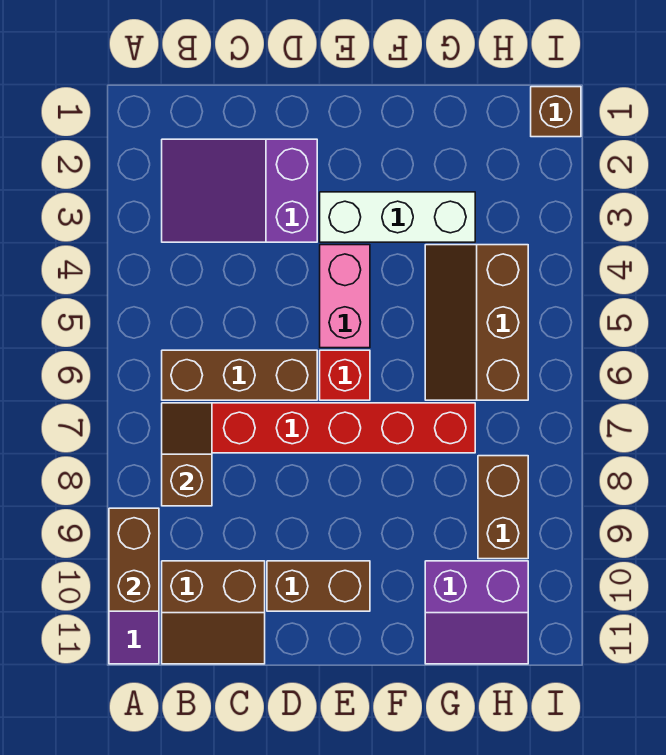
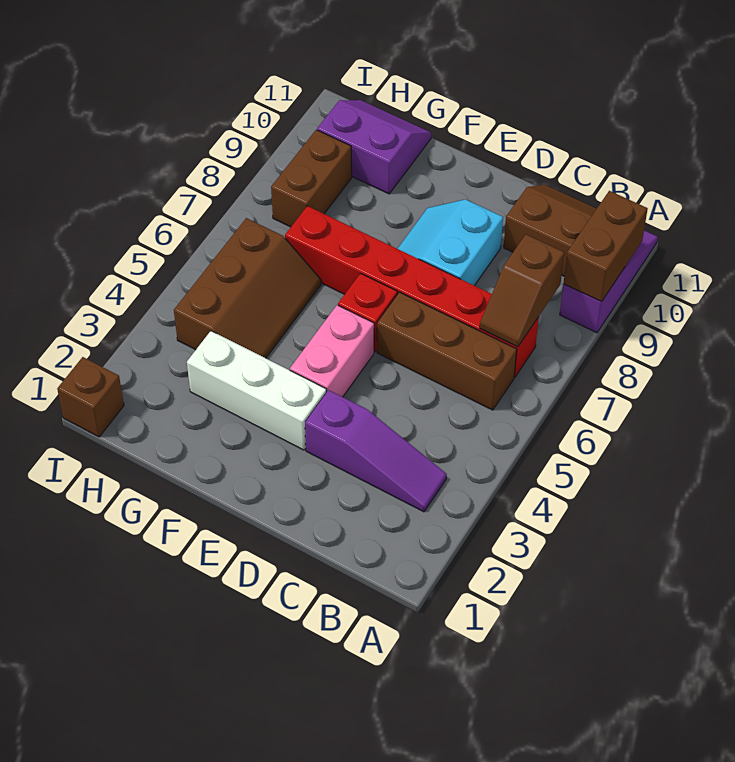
purple 2x3 slope [162,139,317,242] -> purple 1x3 slope [305,390,447,512]
none -> cyan 2x2 slope [397,199,503,286]
brown 1x2 brick [267,561,370,611] -> none

